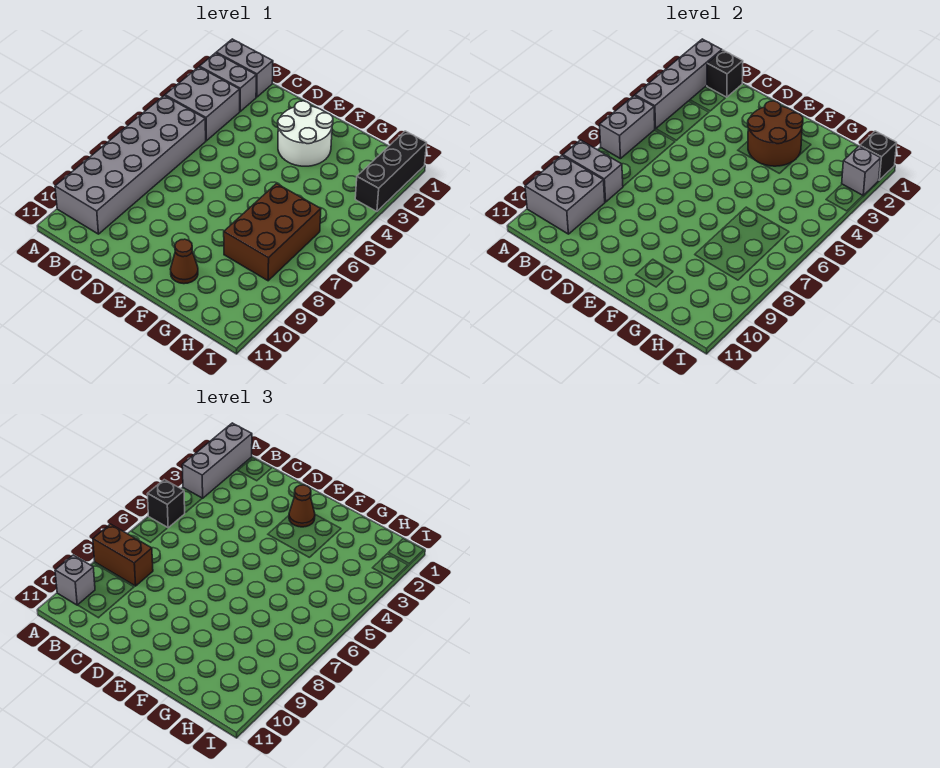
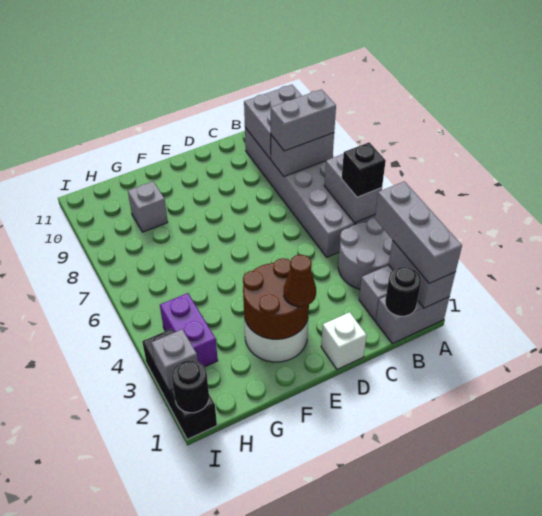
grey 1x4 brick [635,39,722,129] -> grey 1x2 brick [389,240,456,308]
grey 2x2 brick [165,67,240,141] -> grey 2x2 round brick [338,217,392,289]
brown 1x2 brick [93,524,153,586] -> grey 1x2 brick [271,89,336,151]
grey 1x1 brick [55,555,95,605] -> grey 1x1 brick moved to [128,182,168,232]
black 1x1 brick [707,50,743,97] -> black 1x1 round brick [385,267,421,316]
none -> white 1x1 brick [321,312,367,369]
brown 1x1 cone [171,239,198,284] -> none
brown 2x3 brick [224,184,321,281] -> none
none -> purple 1x2 brick [160,293,218,367]
black 1x1 brick [860,131,897,180] -> black 1x1 round brick [172,360,209,413]

